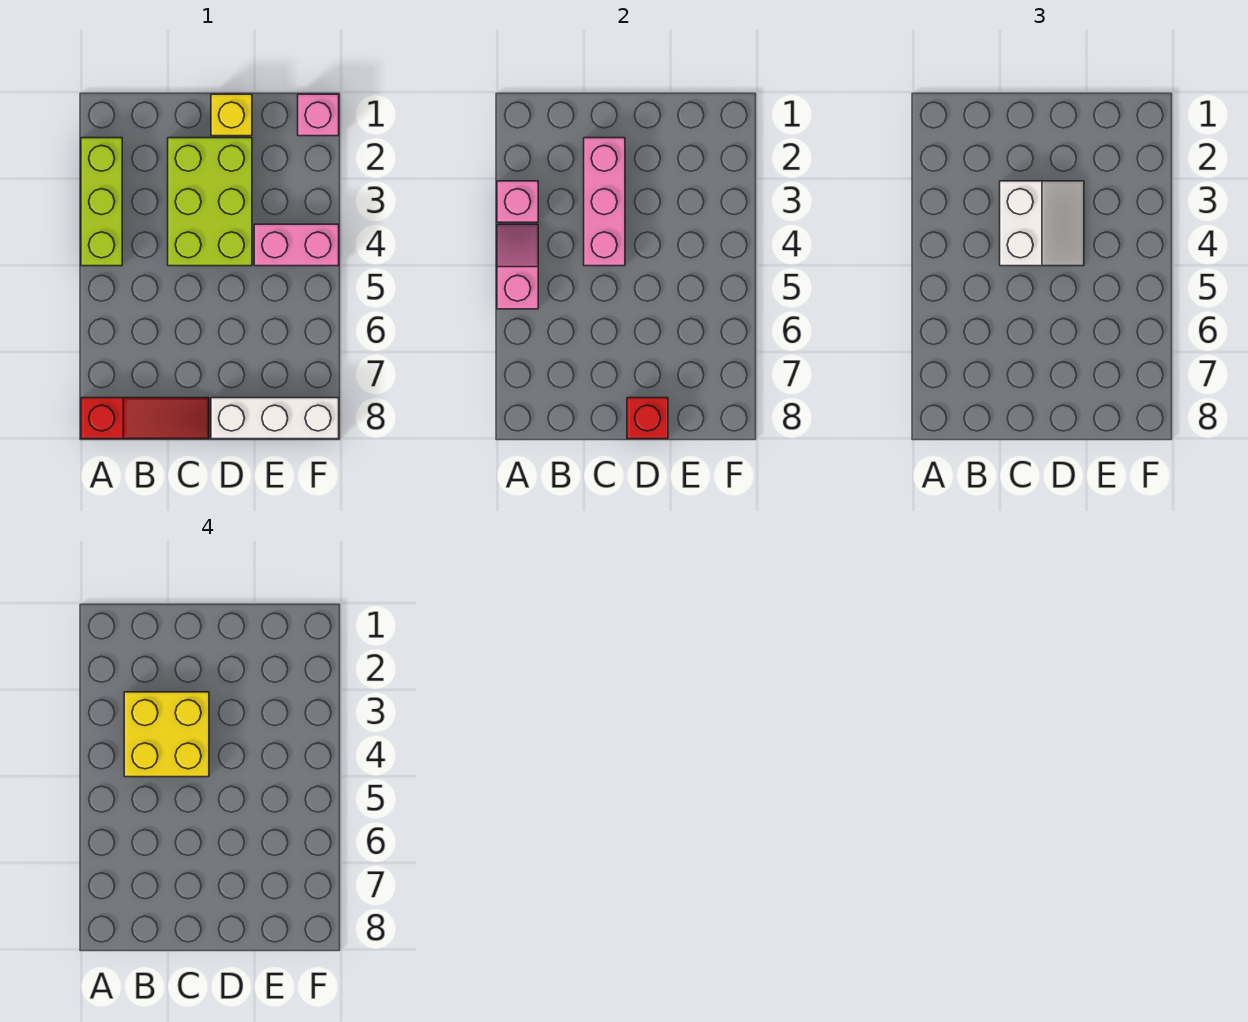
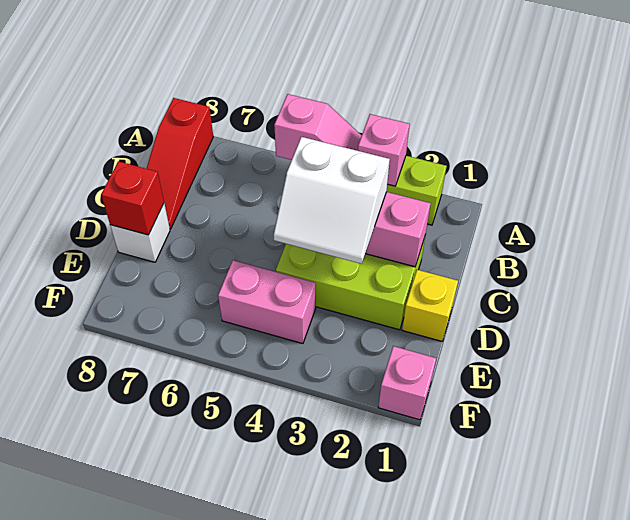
yellow 2x2 brick [124,692,209,777] -> none
white 1x3 brick [211,398,339,439] -> white 1x1 brick [110,204,170,262]
pink 1x2 brick [254,224,339,266] -> pink 1x2 brick turned to [218,260,316,344]

